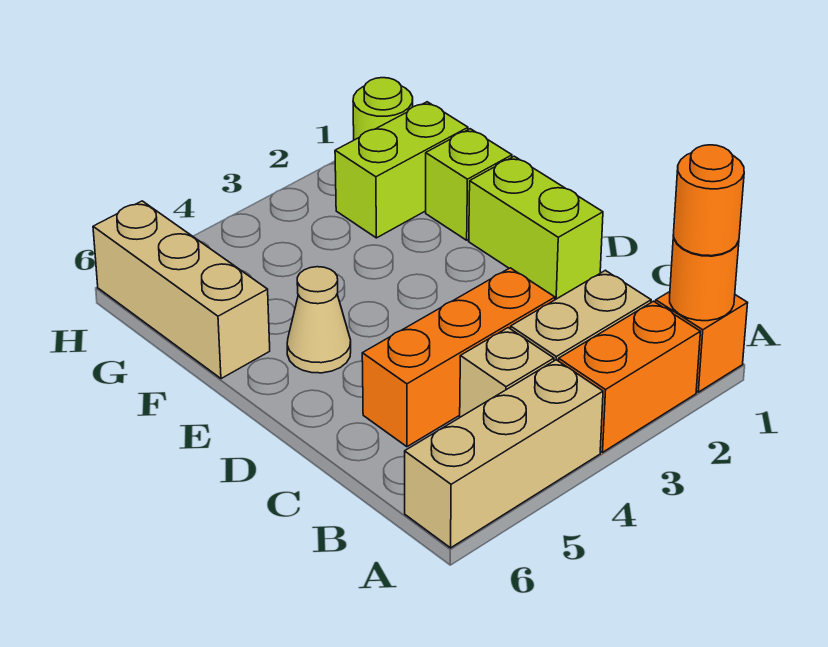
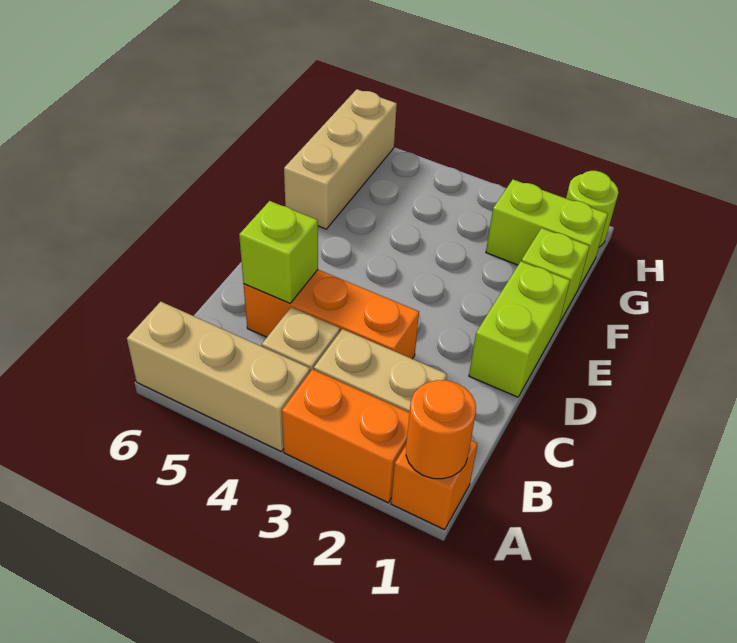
orange 1x1 round brick [674,145,744,256] -> none
none -> lime 1x1 brick [239,201,318,303]
tan 1x1 cone [287,267,351,373] -> none

